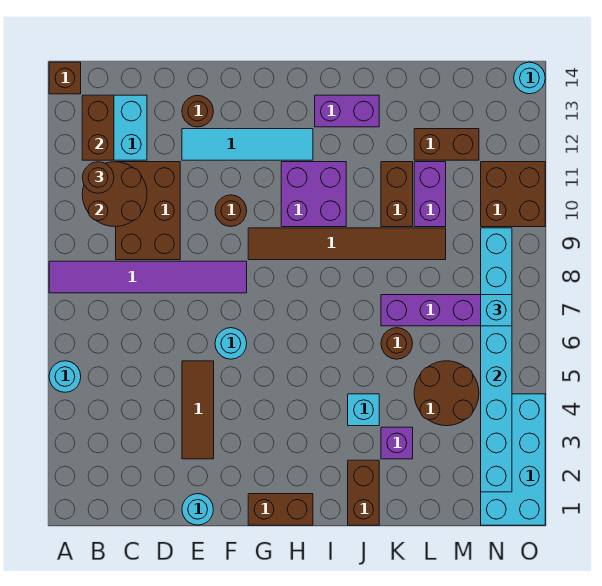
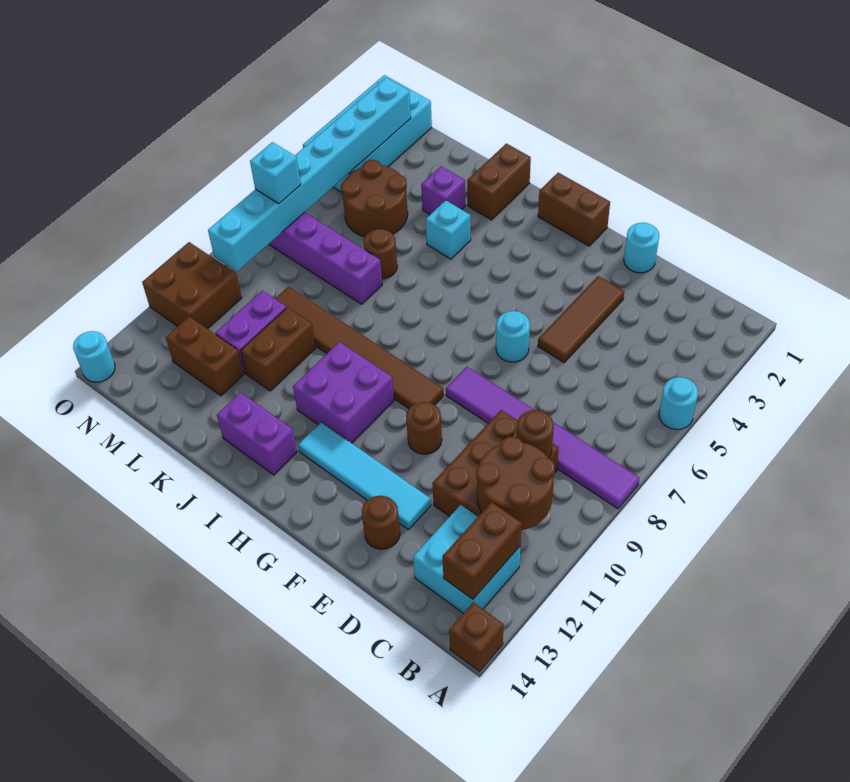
brown 1x1 round brick [82,162,114,193] -> brown 1x1 round brick moved to [517,410,554,458]

